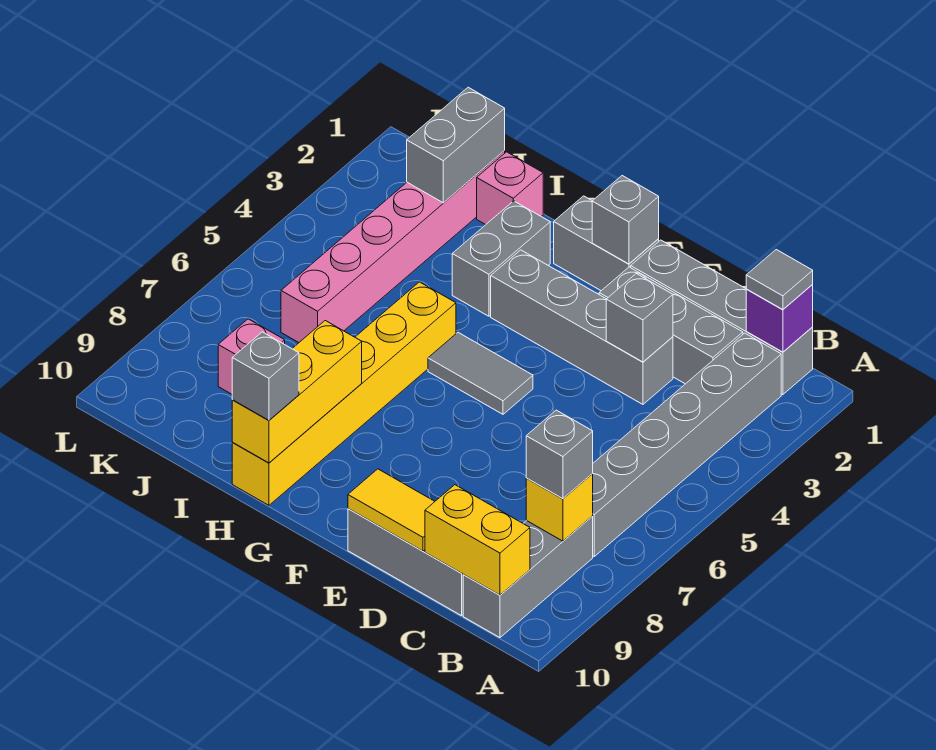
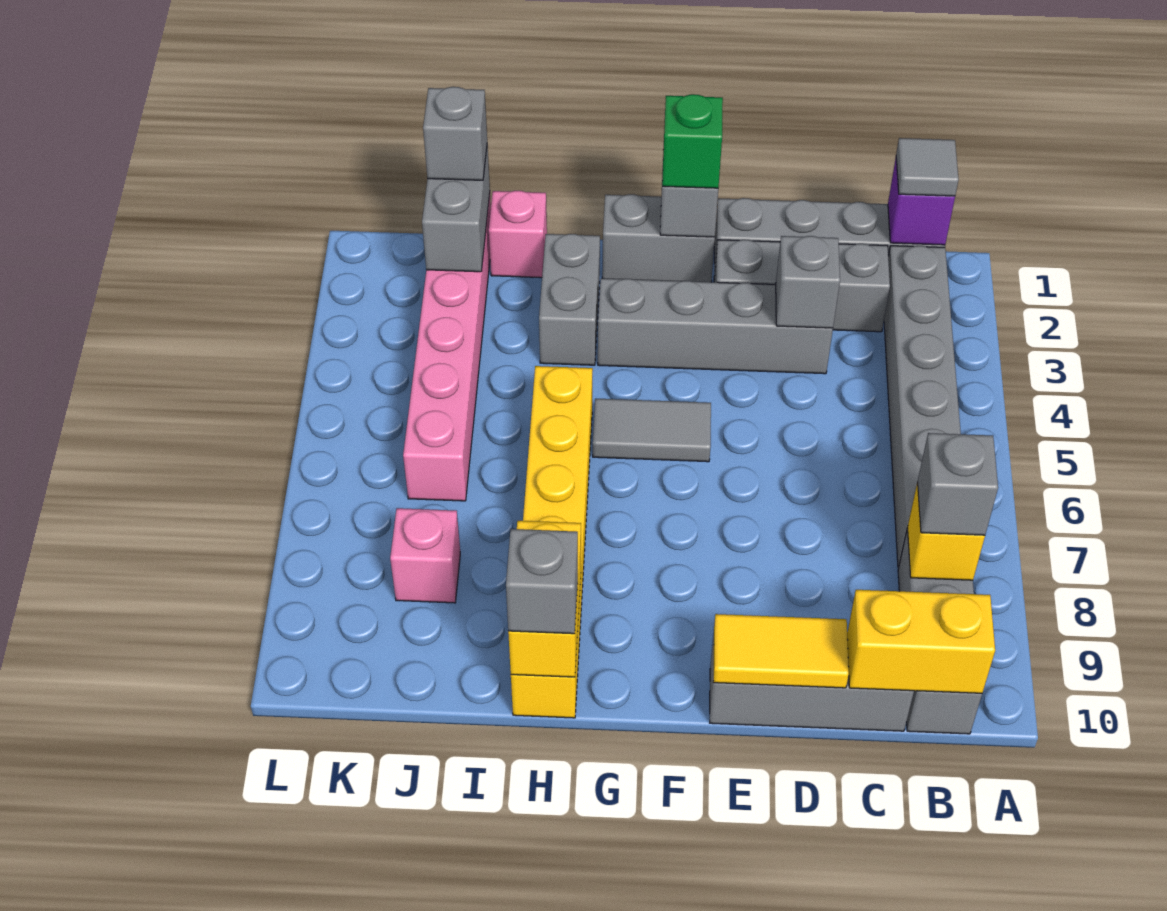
none -> green 1x1 brick [662,94,723,188]
yellow 1x3 brick [232,321,362,463] -> yellow 1x2 brick [508,521,581,677]
none -> grey 1x1 brick [423,87,487,180]

